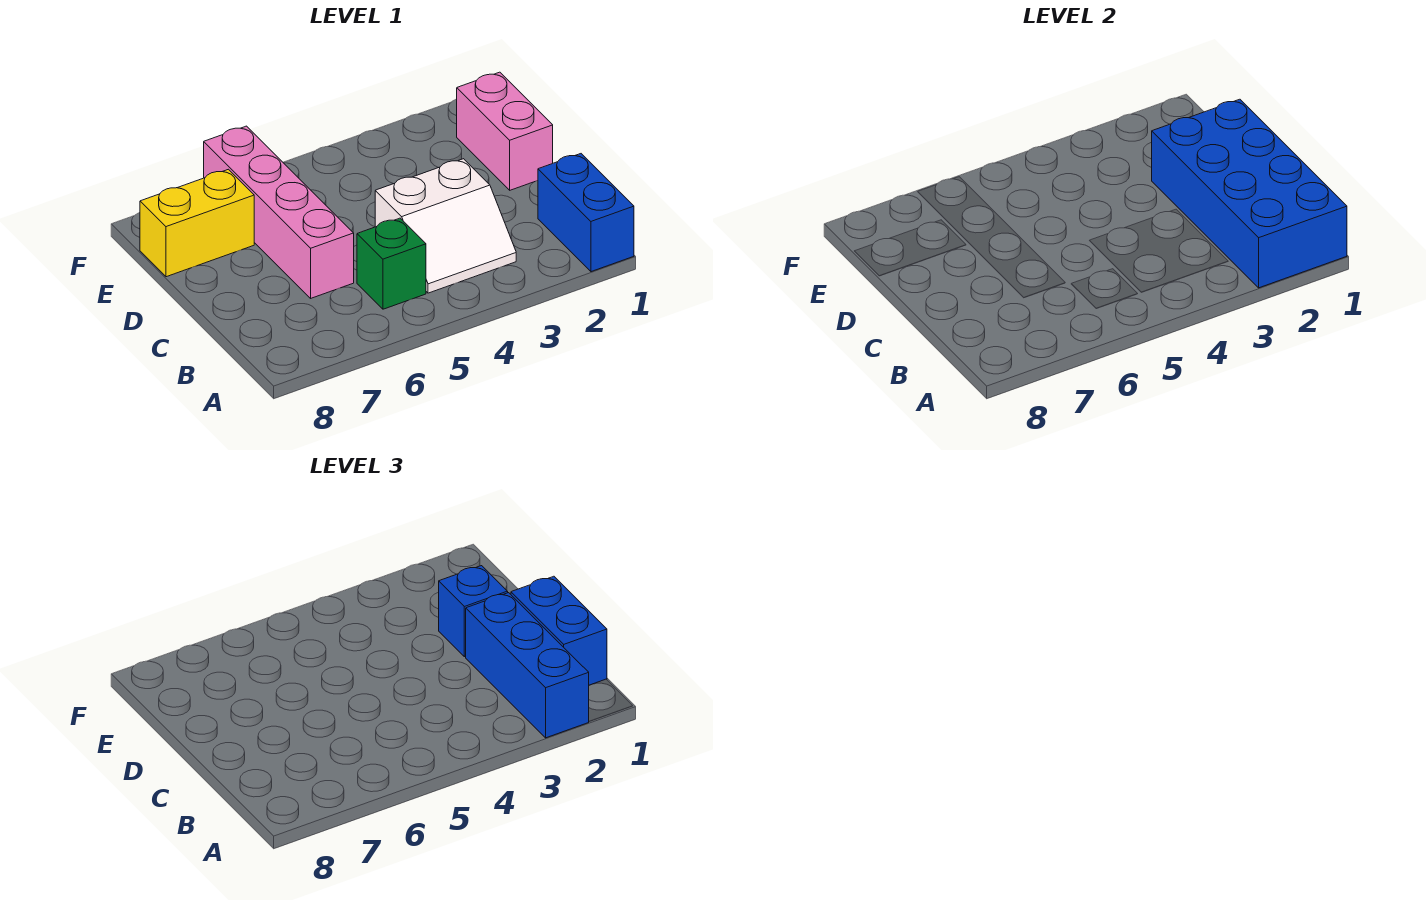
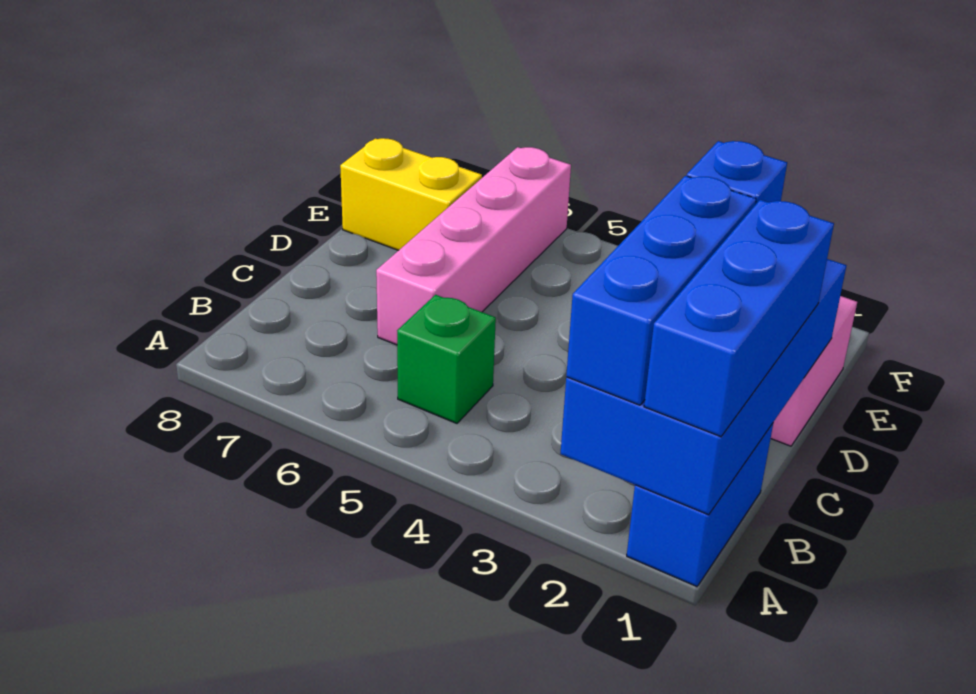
blue 1x2 brick [511,576,607,685] -> blue 1x3 brick [644,200,834,437]
white 2x2 slope [375,159,516,293] -> none

